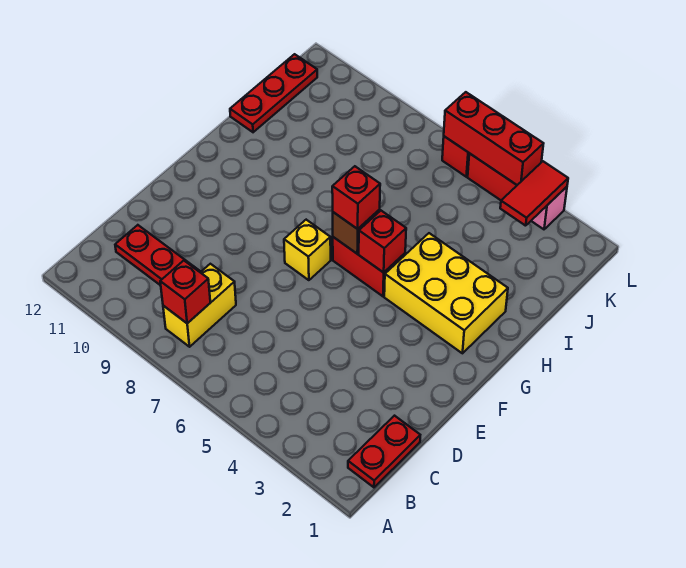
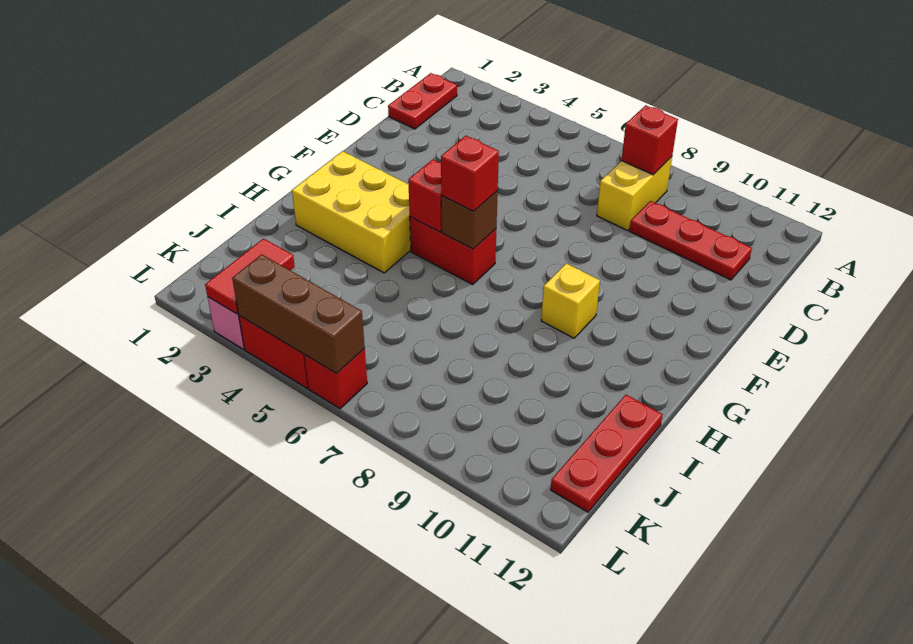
yellow 1x1 brick [284,220,331,280] -> yellow 1x1 brick moved to [541,263,600,338]
red 1x3 brick [444,92,544,185] -> brown 1x3 brick [232,254,365,374]

